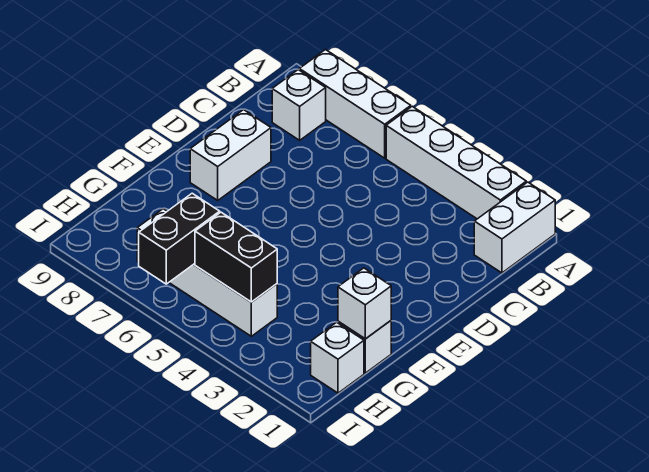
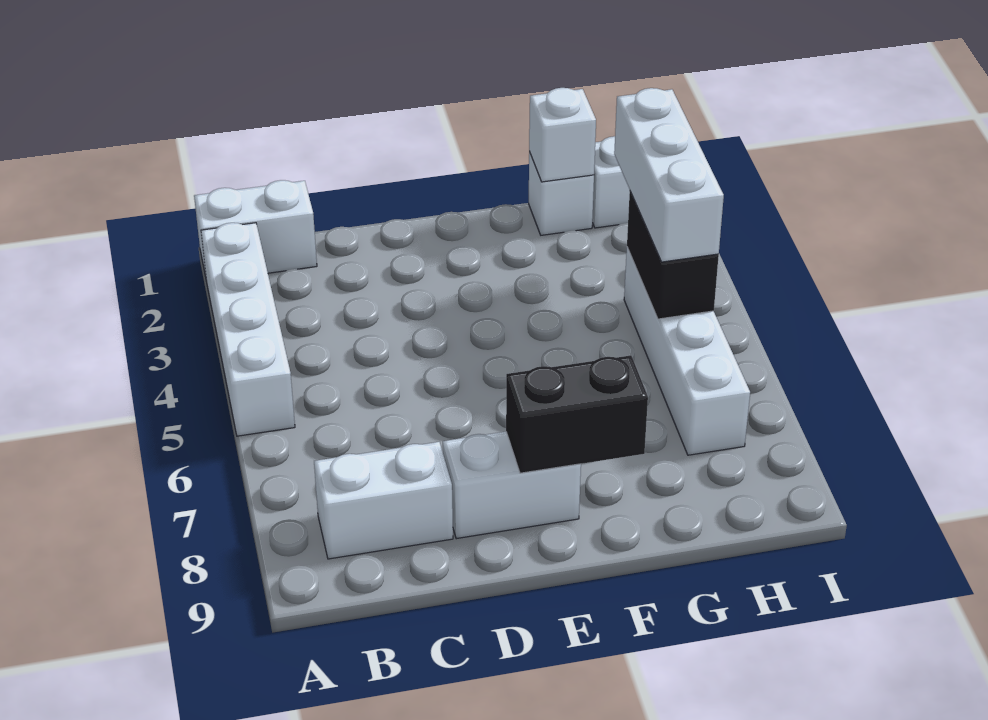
white 1x3 brick [299,50,411,158] -> white 1x3 brick moved to [614,88,724,262]
white 1x1 brick [272,70,326,140] -> white 1x2 brick [314,442,453,559]
black 1x2 brick [139,193,220,284] -> black 1x2 brick moved to [506,355,648,473]

